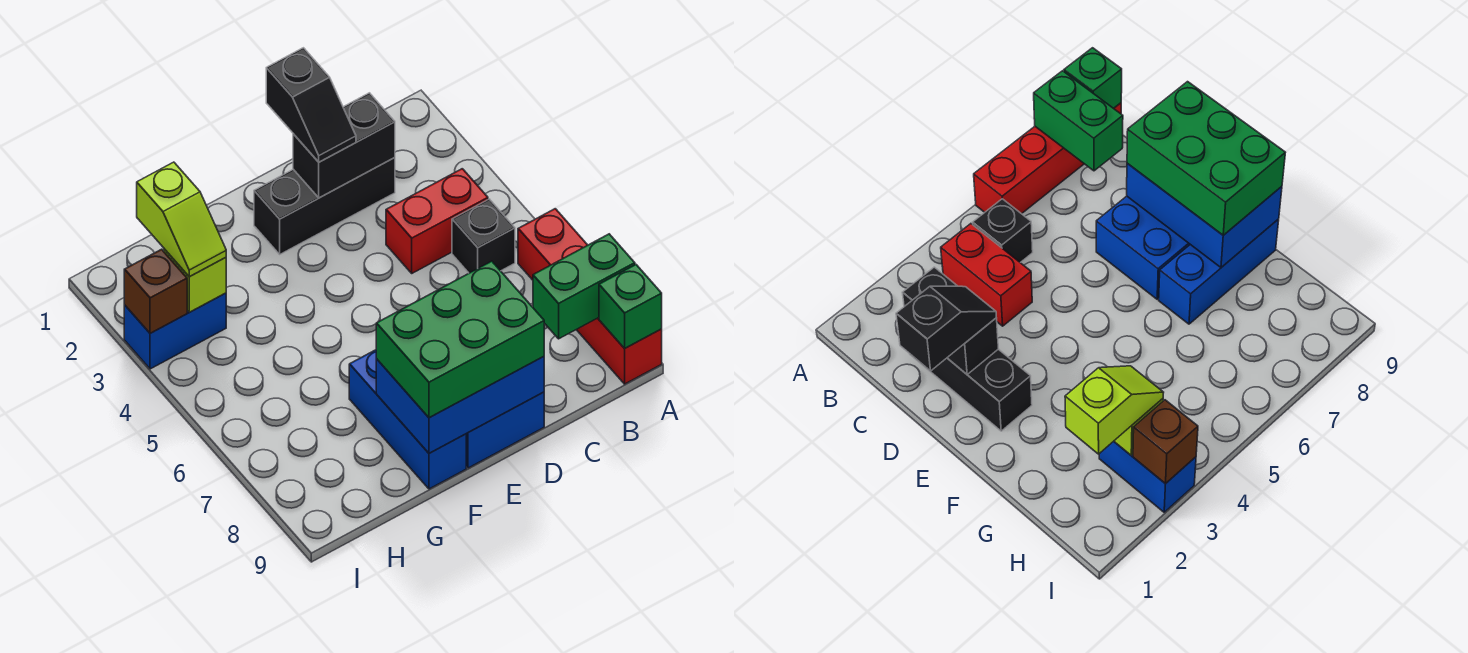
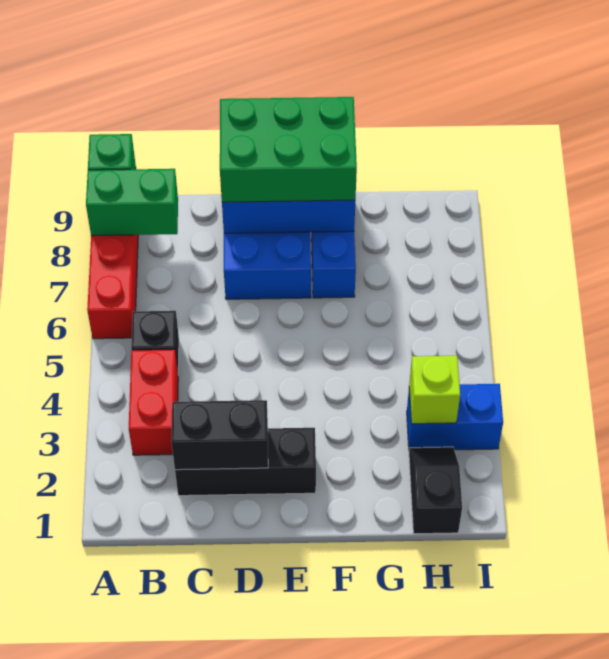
red 1x2 brick [386,169,488,273] -> red 1x2 brick turned to [129,349,178,455]
black 1x2 slope [266,48,356,162] -> black 1x2 slope moved to [409,447,462,534]
lime 1x2 slope [137,162,226,276] -> none
brown 1x1 brick [124,249,187,333] -> none

